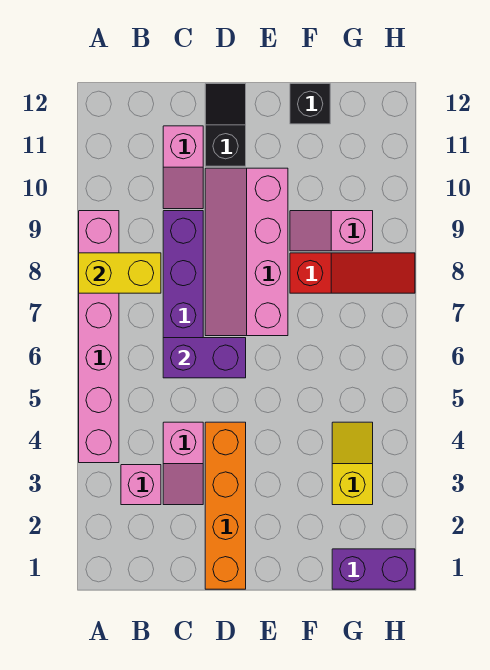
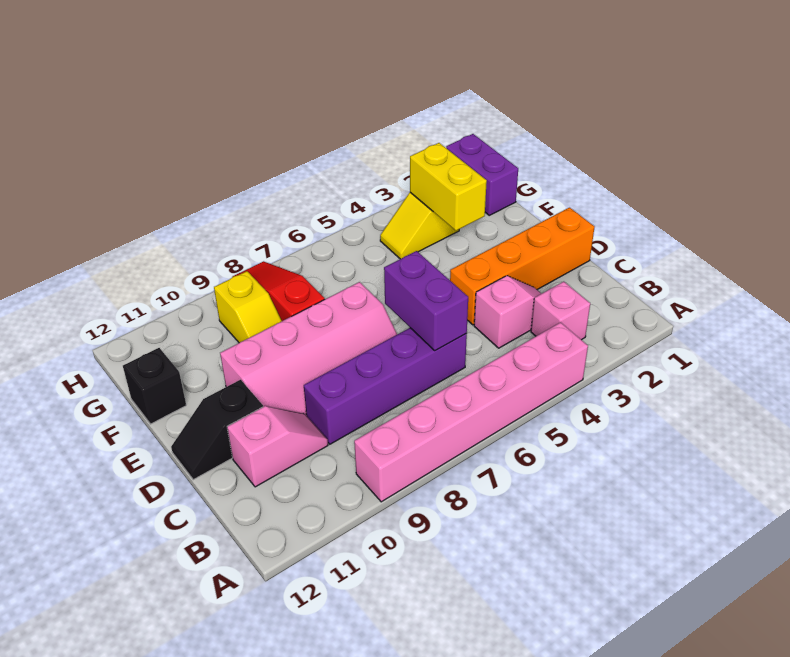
yellow 1x2 brick [79,253,161,293] -> yellow 1x2 brick moved to [410,143,487,231]
pink 1x2 slope [290,211,373,251] -> yellow 1x2 slope [214,271,282,343]

